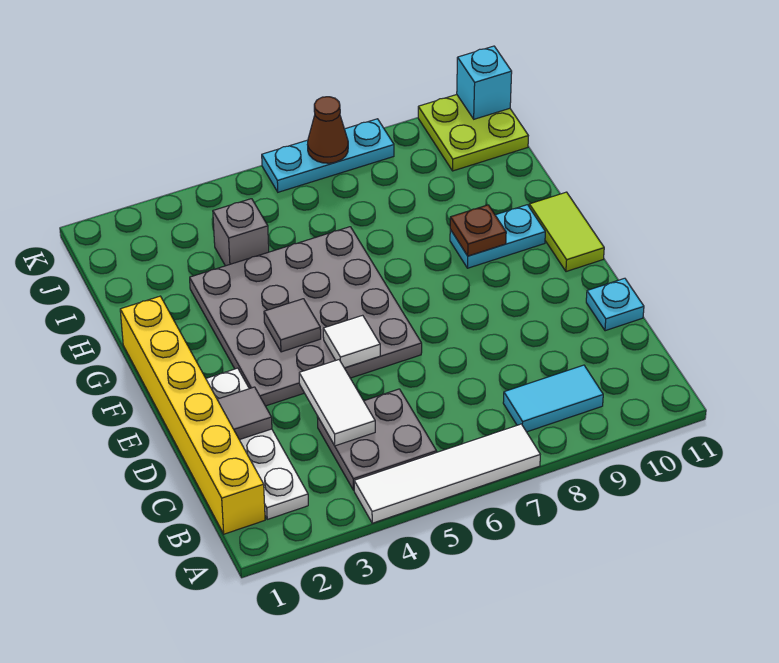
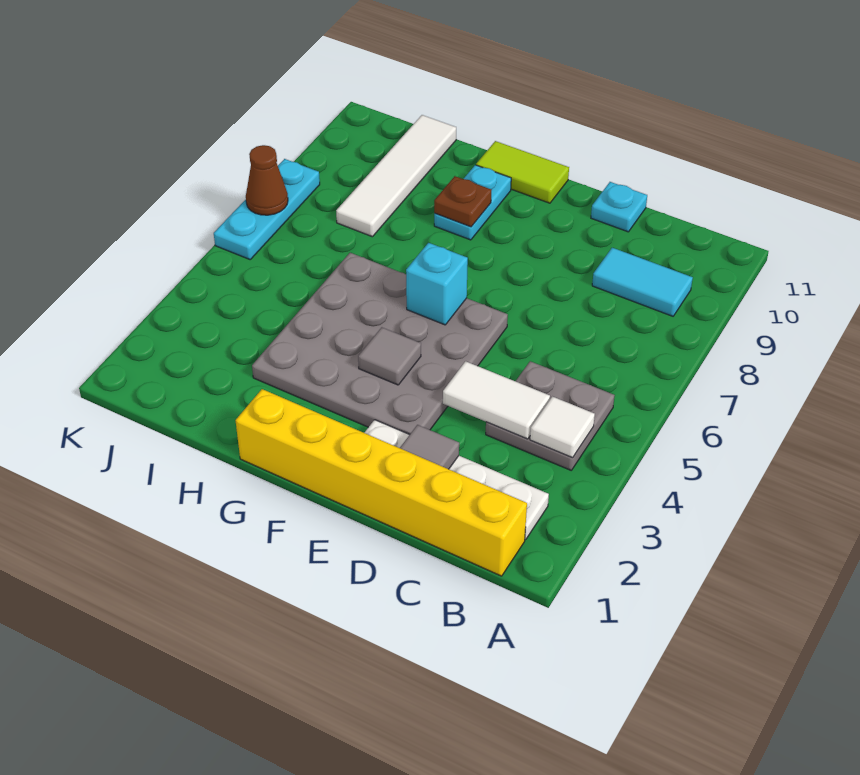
white 1x4 tile [354,424,540,523] -> white 1x4 tile moved to [336,115,456,237]
cyan 1x2 tile [503,365,603,432] -> cyan 1x2 tile turned to [592,248,693,316]
white 1x1 tile [323,315,380,368] -> white 1x1 tile moved to [530,397,595,458]
grey 1x1 brick [213,199,269,266] -> none
lime 2x2 plate [418,95,528,171] -> none
cyan 1x1 brick [457,46,512,119] -> cyan 1x1 brick moved to [406,243,468,325]

